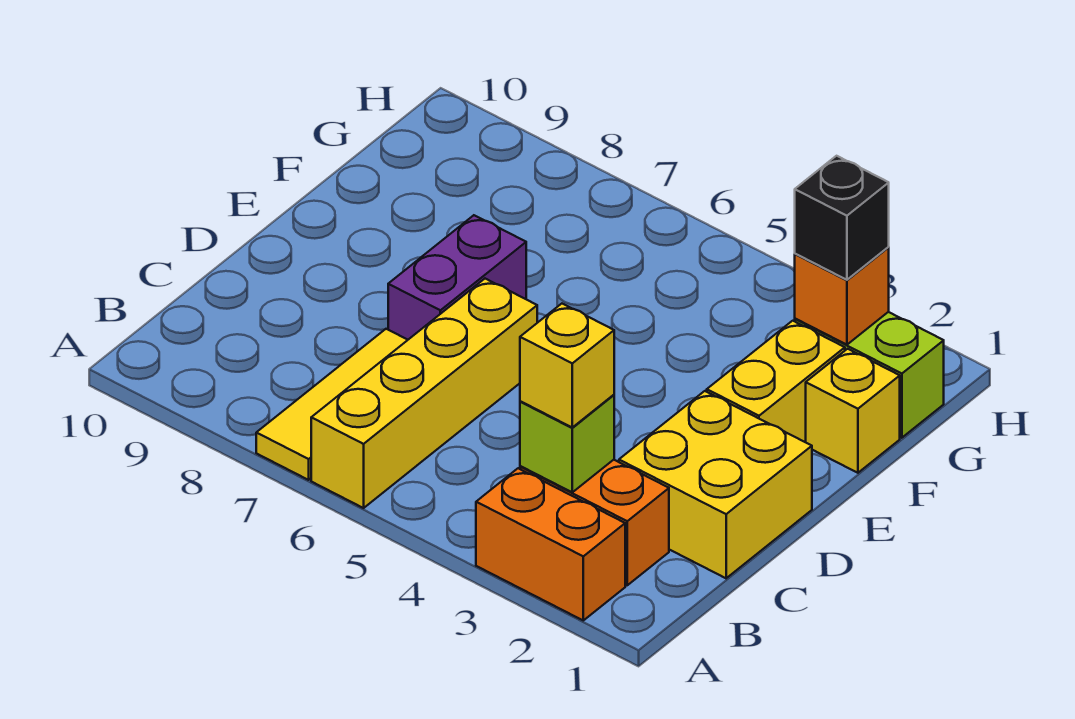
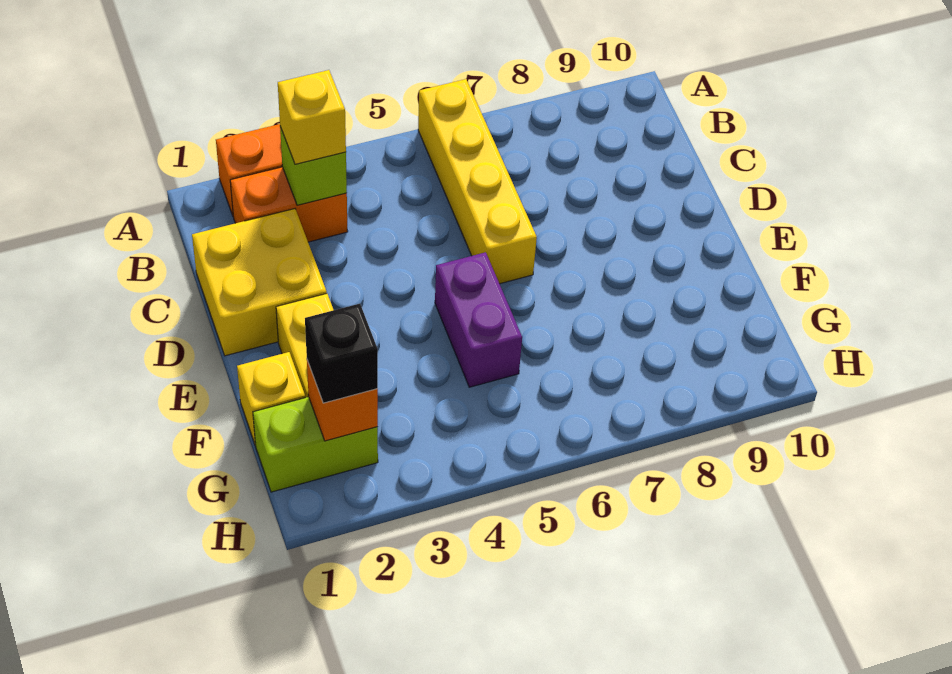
yellow 1x3 tile [256,329,407,480] -> none
purple 1x2 brick [388,215,526,340] -> purple 1x2 brick moved to [435,252,522,387]

